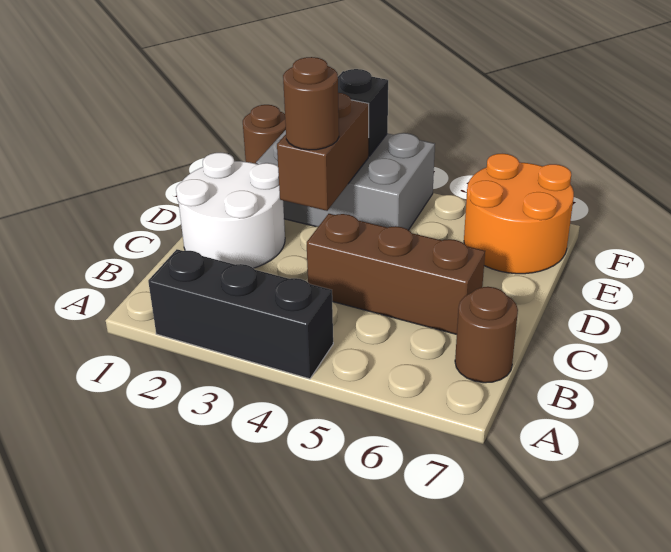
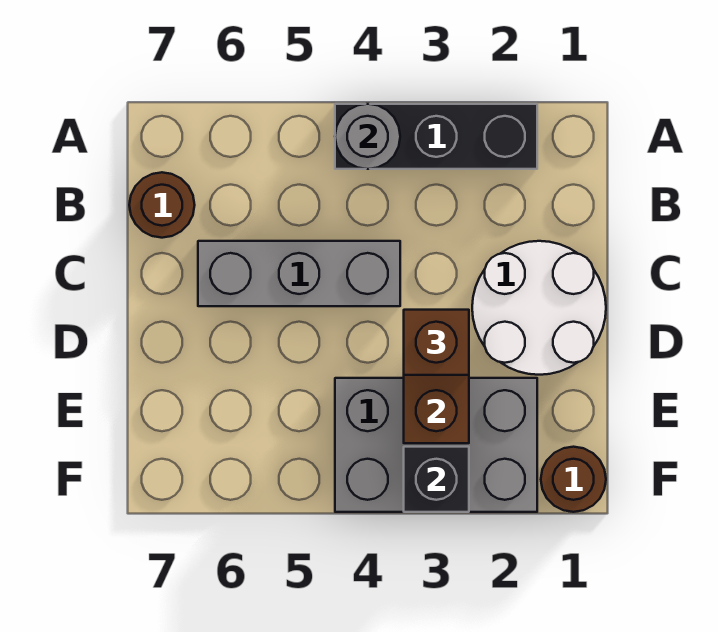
none -> grey 1x1 round brick [335,104,400,169]
brown 1x3 brick [307,214,485,334] -> grey 1x3 brick [198,241,400,306]
brown 1x1 round brick [283,57,339,150] -> brown 1x1 brick [404,310,469,375]
orange 2x2 round brick [464,154,574,274] -> none

